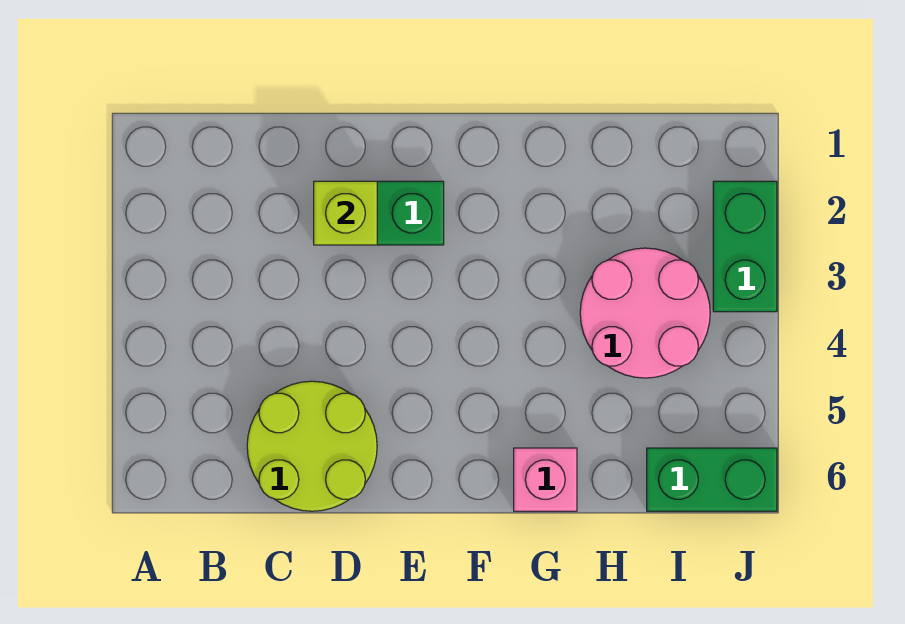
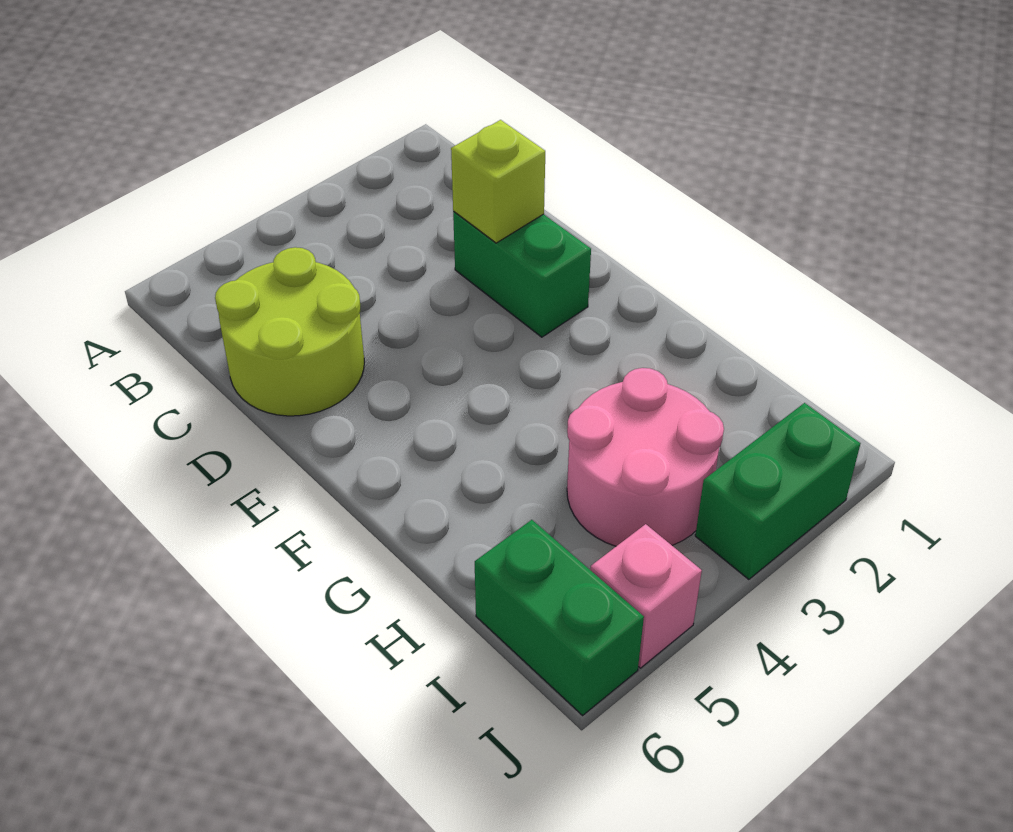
pink 1x1 brick [514,448,577,511] -> pink 1x1 brick moved to [590,524,702,668]

